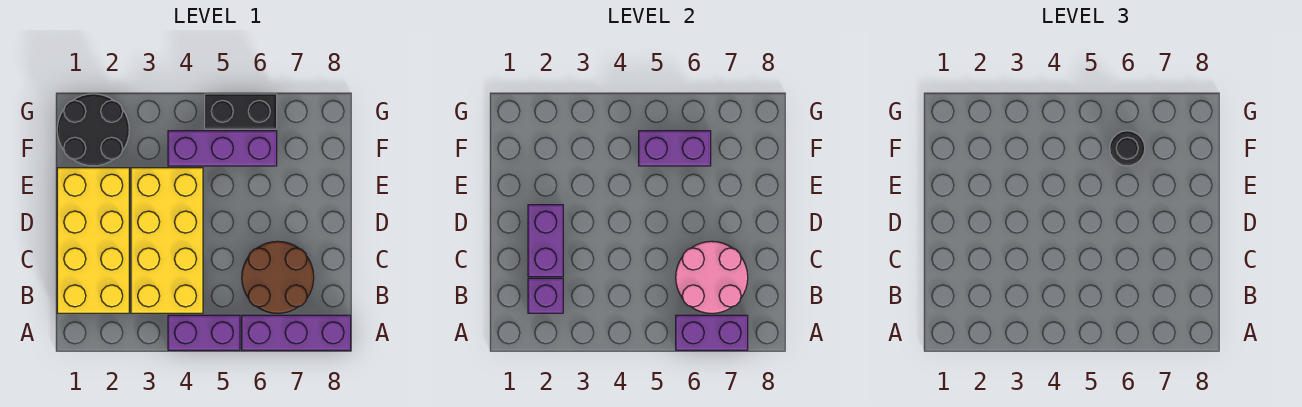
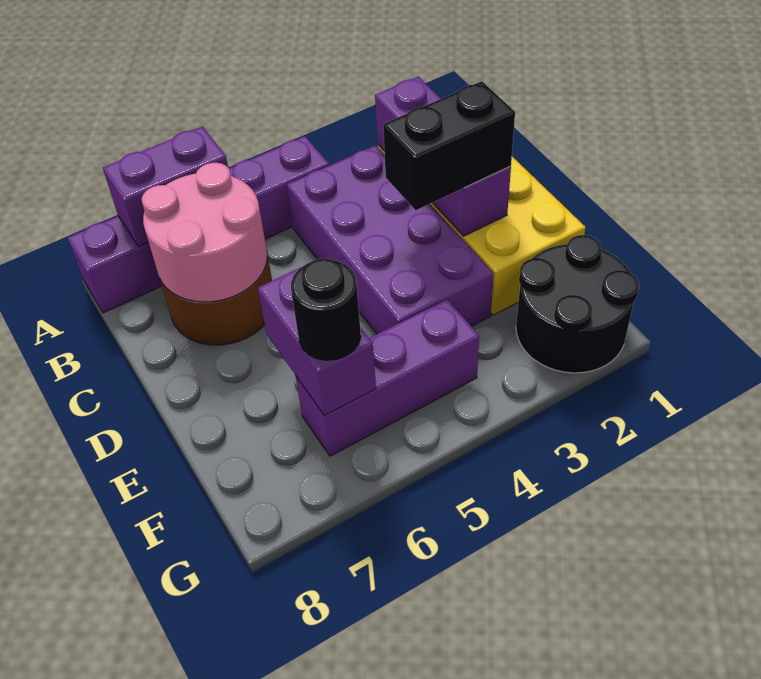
yellow 2x4 brick [131,168,203,313] -> purple 2x4 brick [287,145,494,334]
purple 1x2 brick [639,131,711,166] -> purple 1x2 brick turned to [258,268,376,415]
black 1x2 brick [205,94,277,129] -> black 1x2 brick moved to [383,81,515,210]

